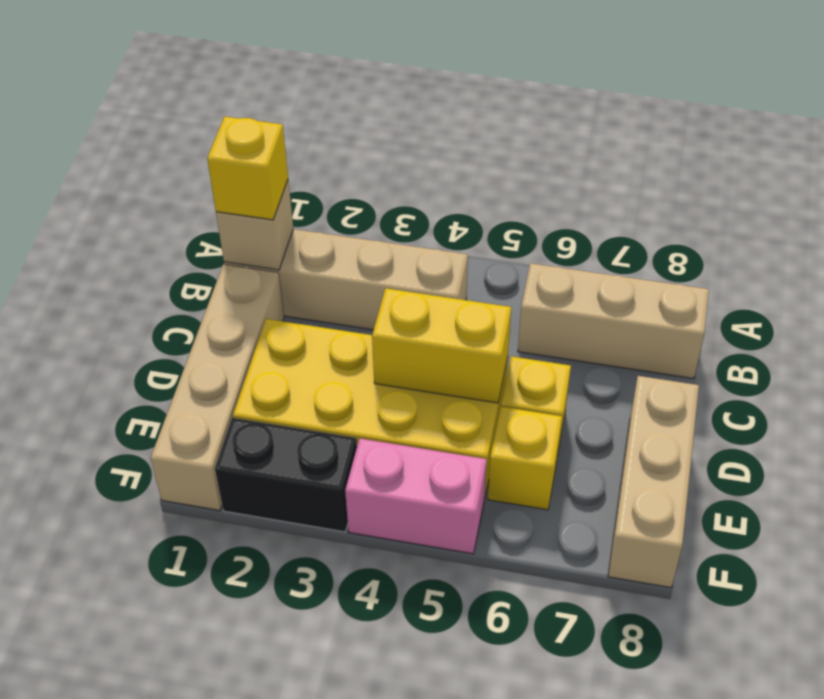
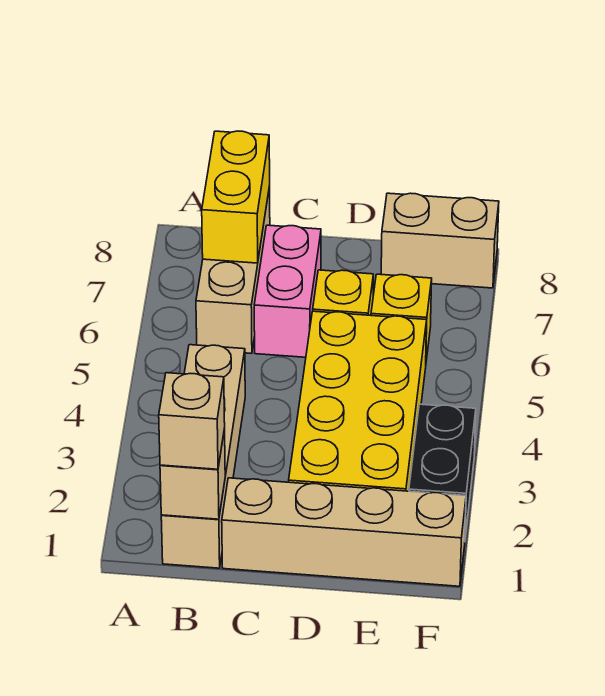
yellow 1x1 brick [207,116,288,220] -> tan 1x1 brick [159,373,225,469]
yellow 1x2 brick [372,288,511,403] -> yellow 1x2 brick moved to [202,131,270,263]
tan 1x3 brick [608,376,699,588] -> tan 1x2 brick [381,193,499,288]
pink 1x2 brick [345,438,487,554] -> pink 1x2 brick moved to [254,225,321,357]

